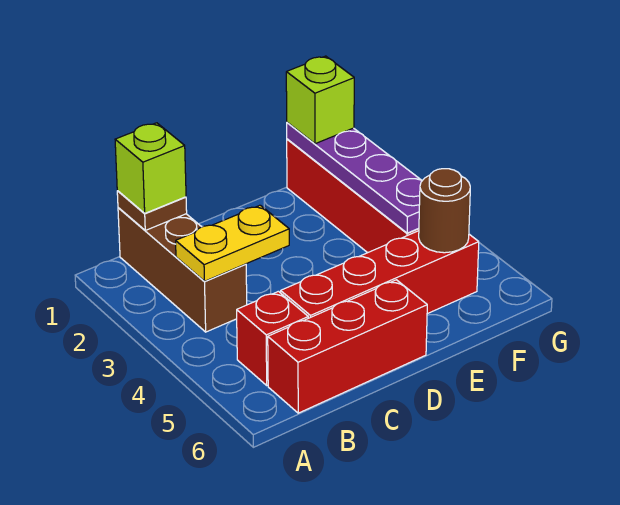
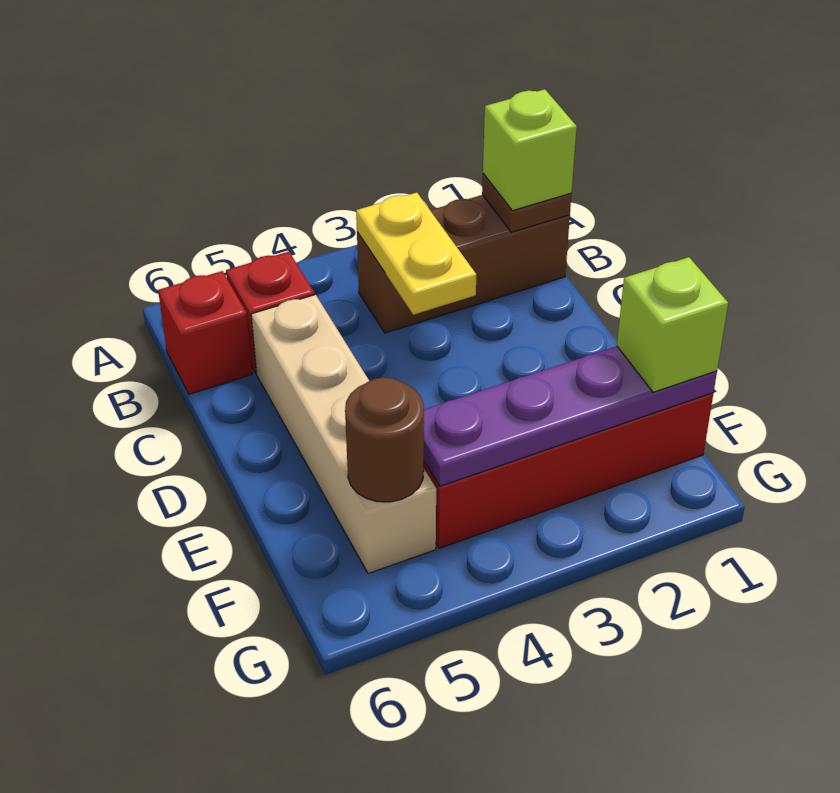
red 1x3 brick [268,280,427,413] -> red 1x1 brick [158,271,252,394]
red 1x4 brick [281,231,479,318] -> tan 1x4 brick [251,295,436,574]

